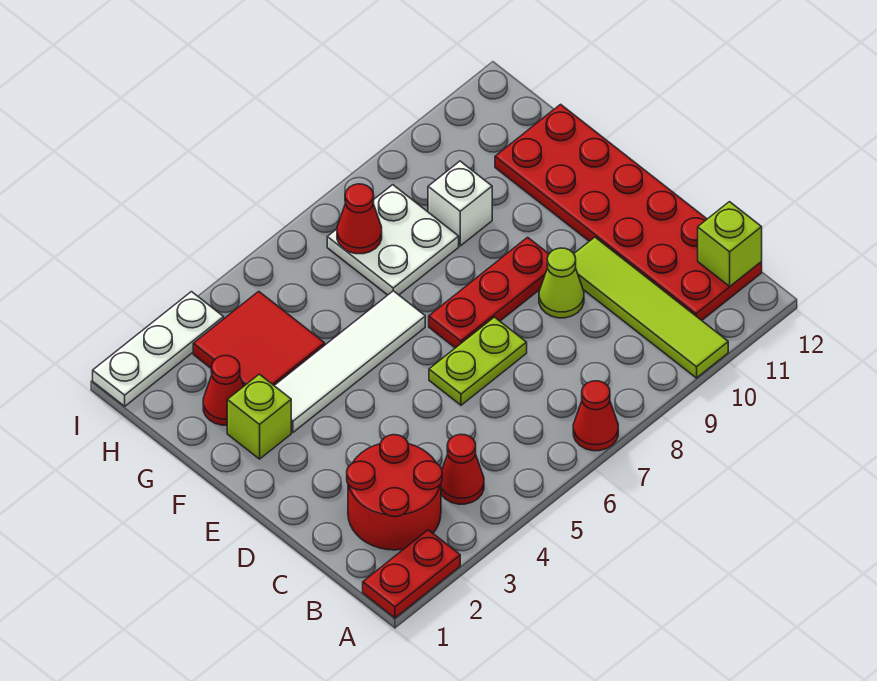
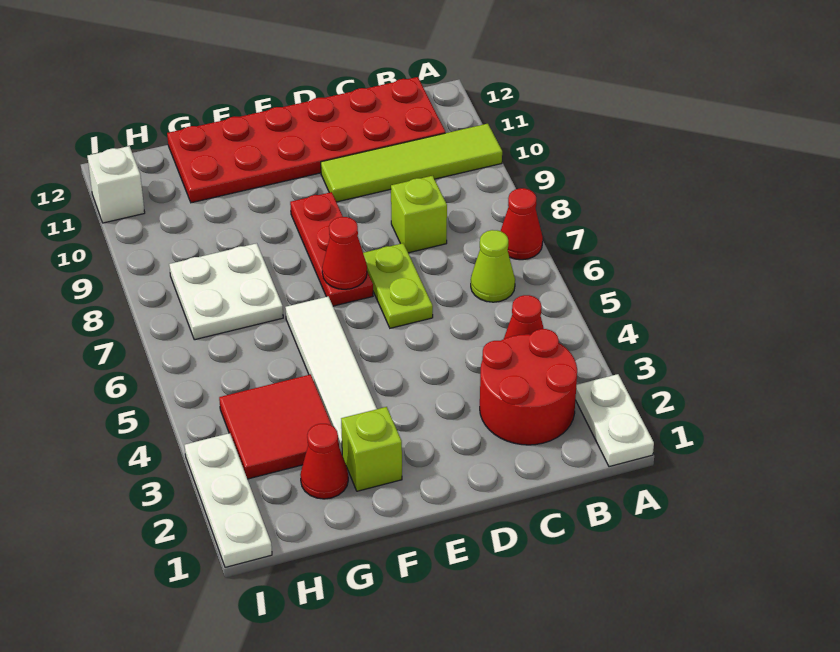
red 1x2 plate [363,530,460,618] -> white 1x2 plate [575,374,654,467]
lime 1x1 brick [698,202,762,286] -> lime 1x1 brick moved to [391,176,447,253]
lime 1x1 cone [539,248,584,318] -> lime 1x1 cone moved to [471,230,515,302]
white 1x1 brick [428,161,492,246] -> white 1x1 brick moved to [87,146,145,223]
red 1x1 cone [337,184,382,254] -> red 1x1 cone moved to [322,217,367,289]

